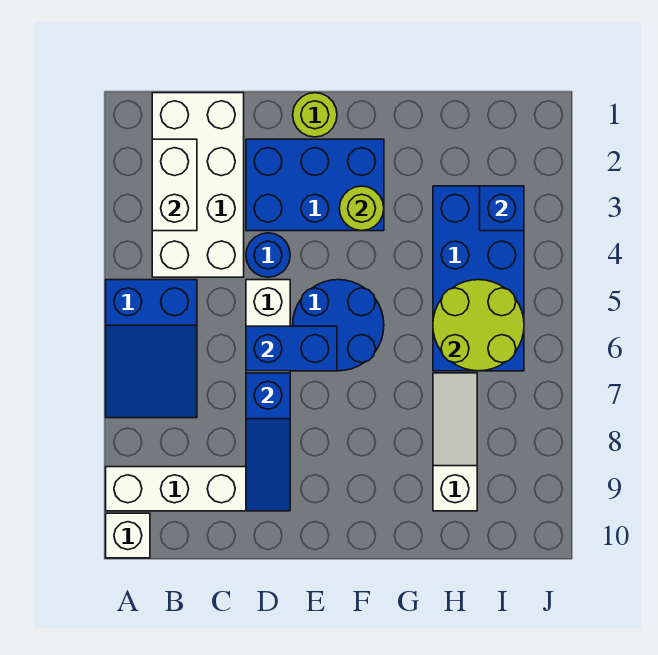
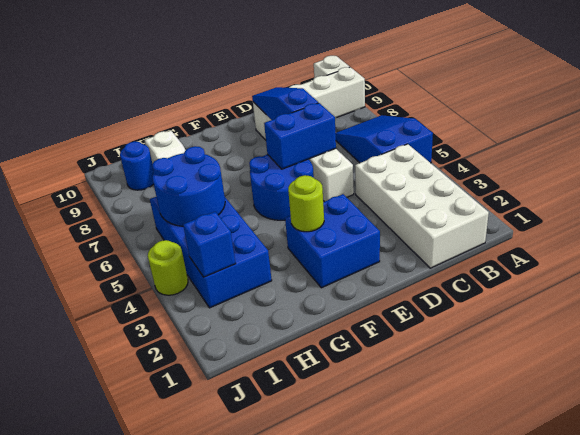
white 1x2 brick [152,139,197,231] -> none
blue 2x3 brick [246,139,384,231] -> blue 2x2 brick [285,194,380,288]
blue 1x1 round brick [246,233,290,277] -> blue 1x1 round brick moved to [120,142,154,190]
lime 1x1 round brick [293,93,337,137] -> lime 1x1 round brick moved to [148,240,188,295]
lime 2x2 round brick [433,280,524,371] -> blue 2x2 round brick [152,146,225,226]

